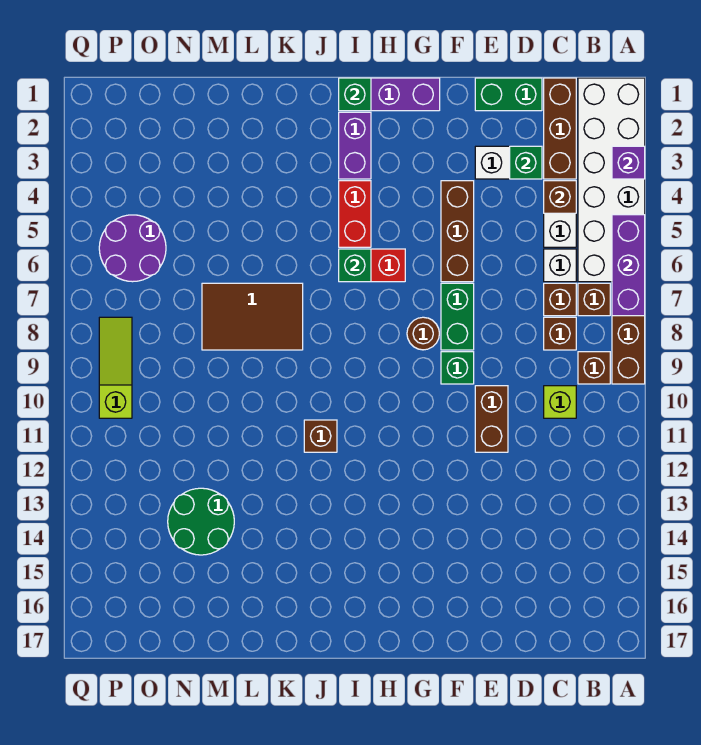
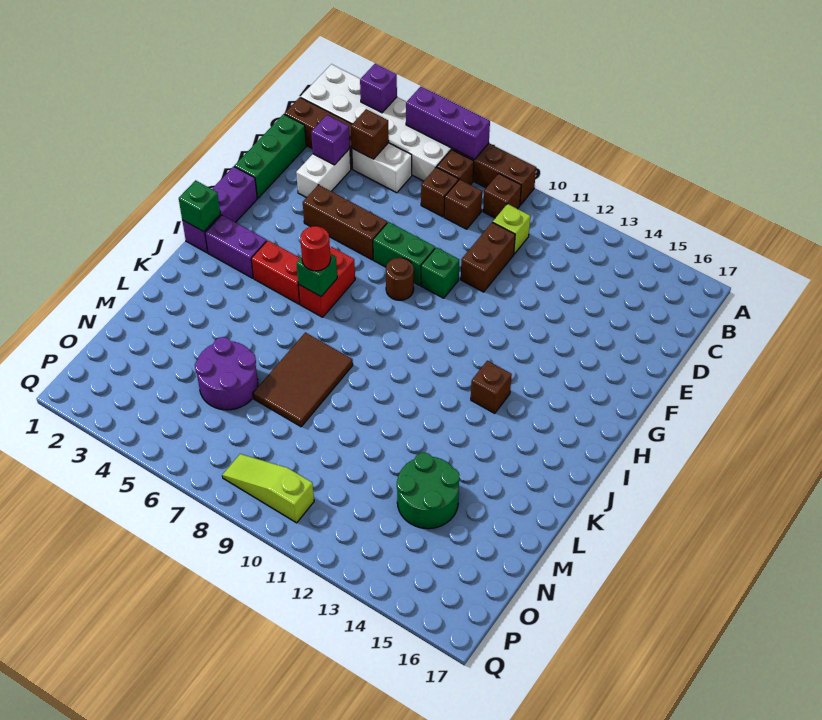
white 1x1 brick [544,249,576,282] -> none
green 1x2 brick [475,78,542,111] -> green 1x3 brick [234,114,306,198]
green 1x1 brick [510,146,542,179] -> purple 1x1 brick [311,115,350,165]
brown 1x2 brick [475,386,508,452] -> brown 1x2 brick turned to [461,222,515,292]
none -> red 1x1 round brick [300,226,331,271]
brown 1x1 brick [304,420,337,452] -> brown 1x1 brick moved to [471,361,512,413]
purple 2x2 round brick [99,215,166,282] -> purple 2x2 round brick moved to [195,337,258,410]

